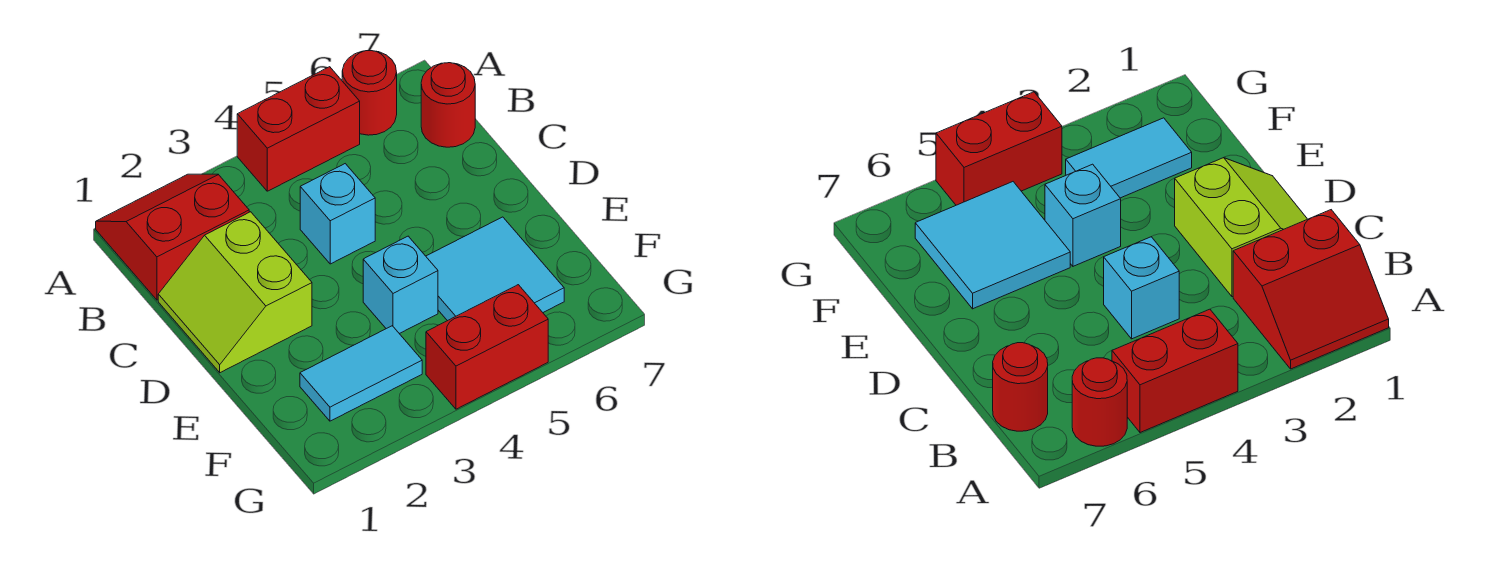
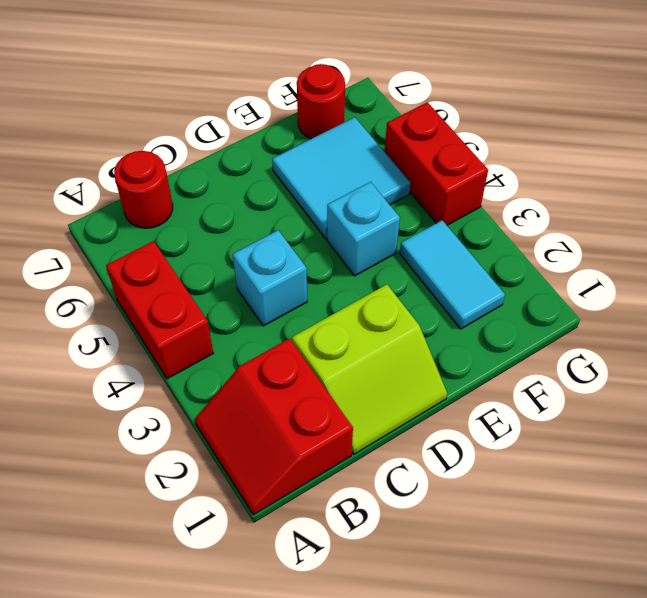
red 1x1 round brick [342,51,397,135] -> red 1x1 round brick moved to [297,64,345,139]

